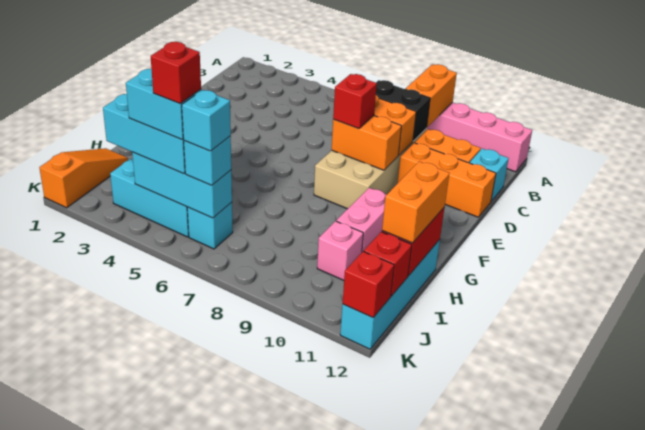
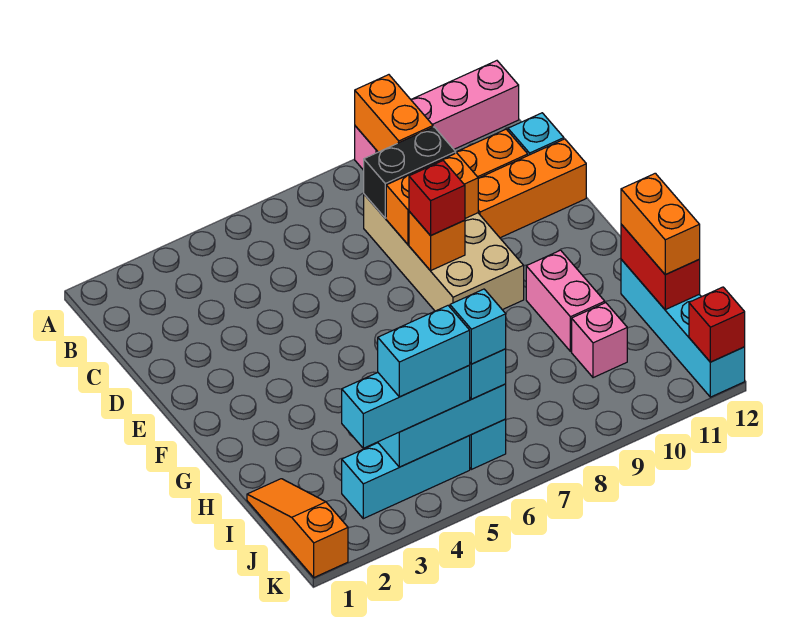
orange 1x2 brick [332,116,402,170] -> orange 1x1 brick [409,211,465,271]
red 1x1 brick [151,42,201,104] -> none
red 1x1 brick [364,232,412,296] -> none

